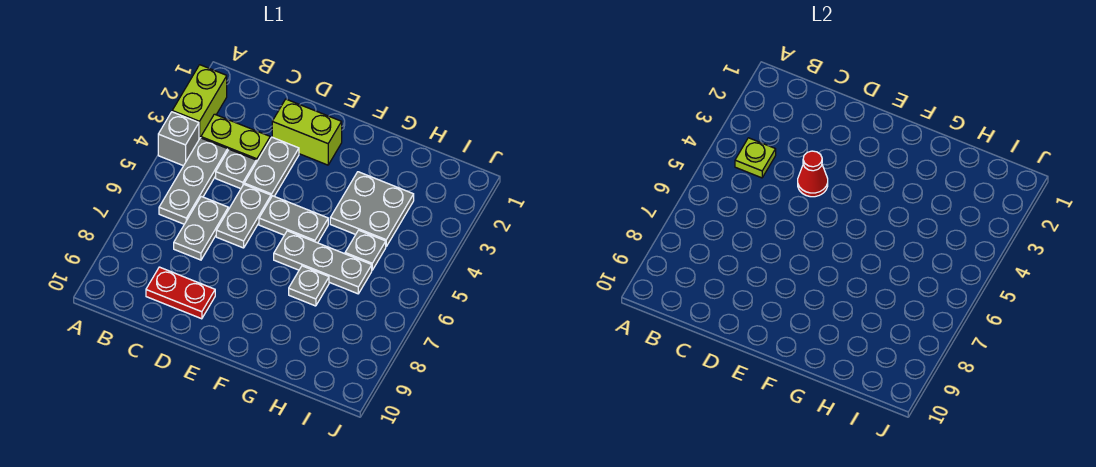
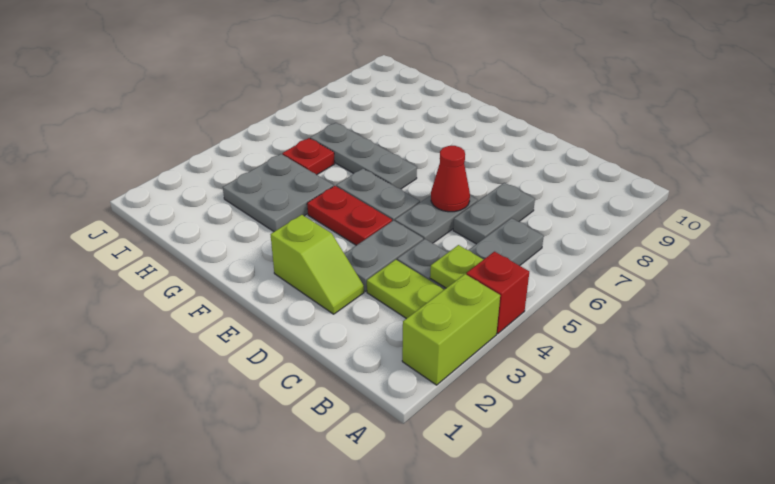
grey 1x1 brick [158,112,199,166] -> red 1x1 brick [466,252,529,334]
red 1x2 plate [146,267,215,319] -> red 1x2 plate moved to [307,186,392,245]
lime 1x2 brick [272,99,342,165] -> lime 1x2 slope [270,215,364,314]
red 1x1 cone [798,151,828,197] -> red 1x1 cone moved to [431,146,470,212]
grey 1x1 plate [289,266,329,306] -> none
grey 1x1 plate [345,230,386,270] -> red 1x1 plate [282,138,335,175]

